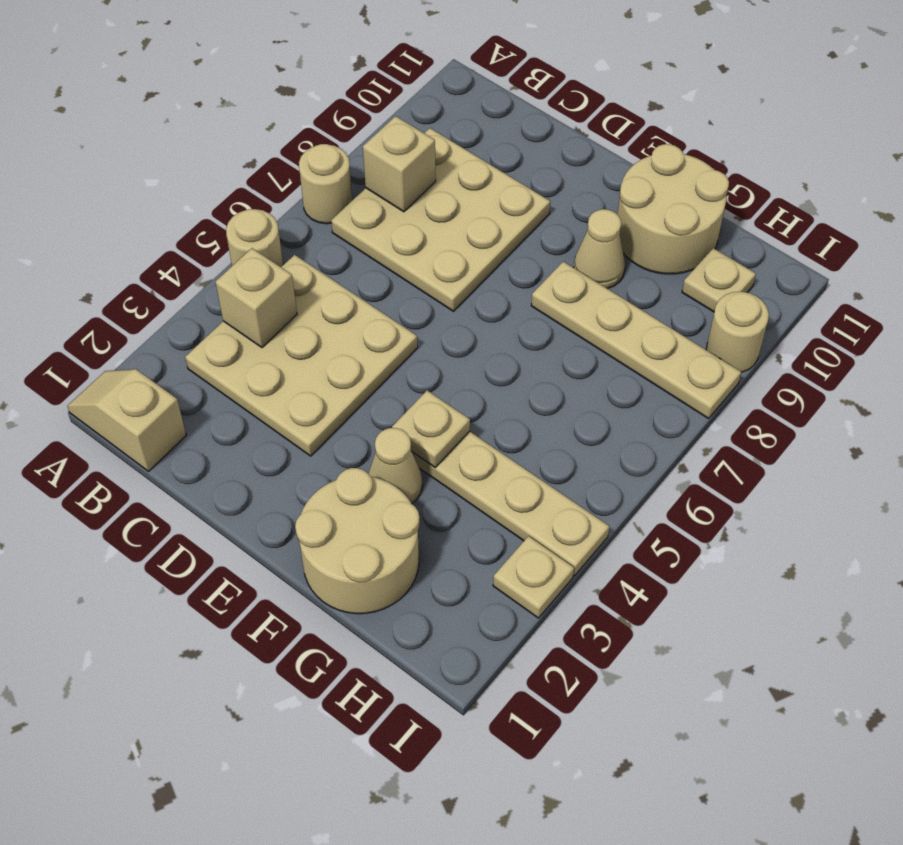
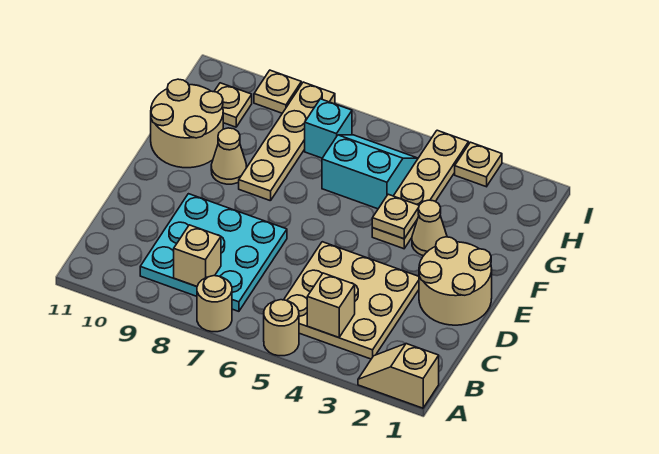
tan 1x2 slope [67,369,186,471] -> tan 1x2 slope turned to [358,344,439,408]
tan 3x3 plate [331,128,550,311] -> cyan 3x3 plate [140,194,287,311]
tan 2x2 round brick [295,468,420,614] -> tan 2x2 round brick moved to [419,237,492,325]
none -> cyan 2x2 slope [322,135,418,209]
none -> cyan 1x1 brick [305,99,352,158]
tan 1x1 round brick [706,291,769,372] -> tan 1x1 plate [254,70,301,113]

